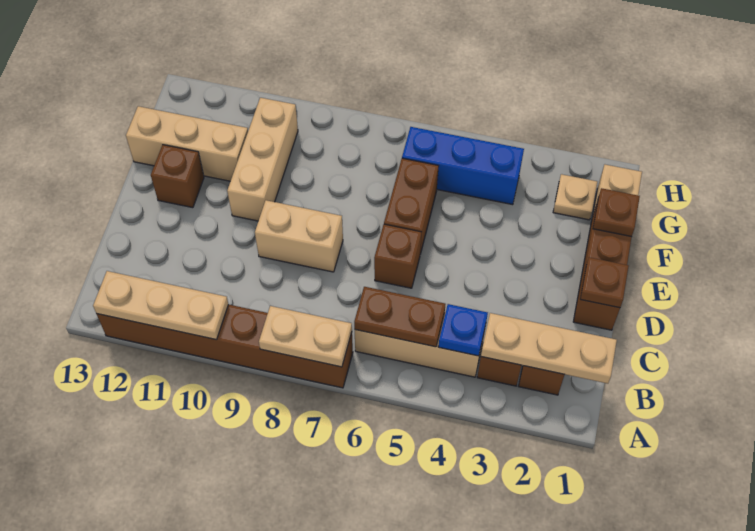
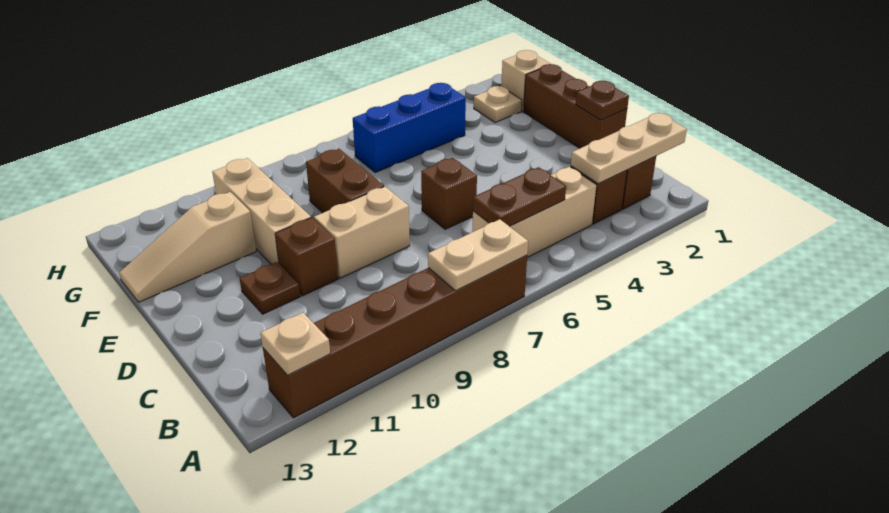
tan 1x3 plate [93,271,228,340] -> tan 1x1 plate [260,313,330,375]
blue 1x1 plate [438,304,488,356] -> none
brown 1x2 brick [384,158,439,254] -> brown 1x2 brick moved to [306,149,384,213]
brown 1x1 brick [151,145,204,208] -> brown 1x1 brick moved to [275,218,338,296]
brown 1x1 plate [593,188,640,237] -> brown 1x1 plate moved to [240,262,300,314]
tan 1x3 brick [126,106,248,181] -> tan 1x3 slope [119,192,256,302]

